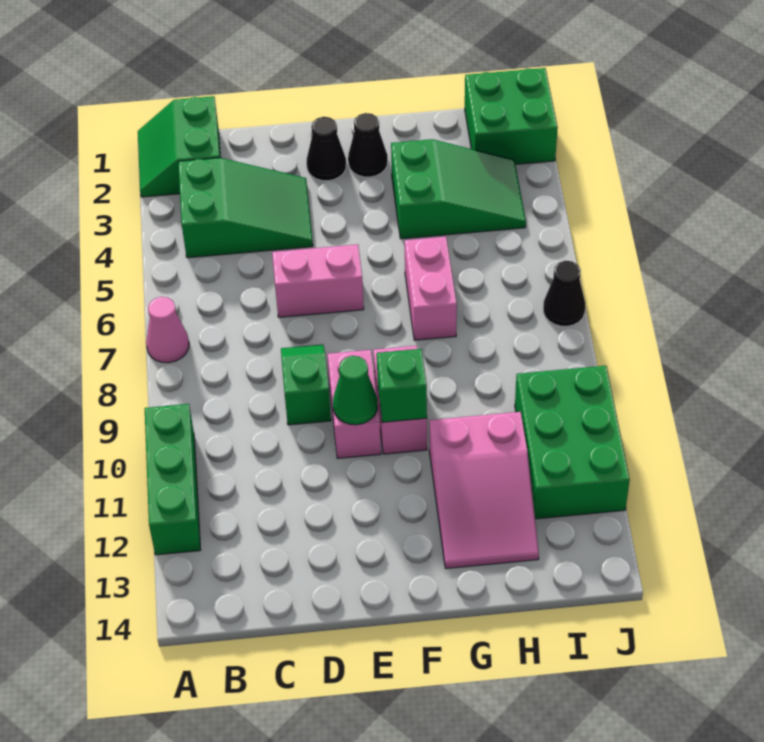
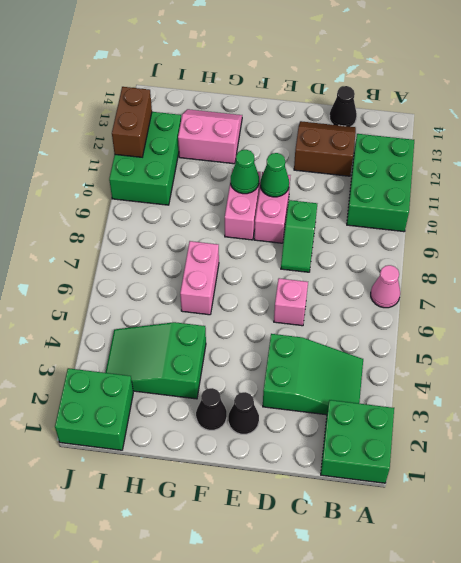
green 2x2 slope [138,96,221,197] -> green 2x2 brick [321,400,394,483]
green 1x3 brick [145,404,201,555] -> green 2x3 brick [347,134,414,232]
green 2x3 slope [178,158,313,258] -> green 2x3 slope turned to [263,334,363,415]
none -> brown 2x2 slope [294,121,356,176]
pink 1x2 brick [272,244,364,317] -> pink 1x1 brick [274,278,308,326]
green 1x1 brick [377,349,427,422] -> green 1x1 cone [231,150,259,194]
pink 2x3 slope [429,412,539,568] -> pink 2x2 slope [178,109,242,164]
black 1x1 cone [543,261,585,326] -> black 1x1 cone moved to [329,86,357,127]
none -> brown 1x2 brick [112,87,152,157]

